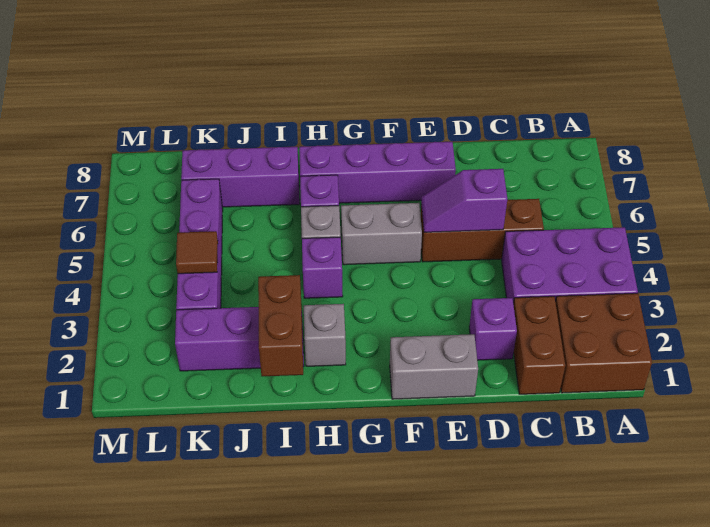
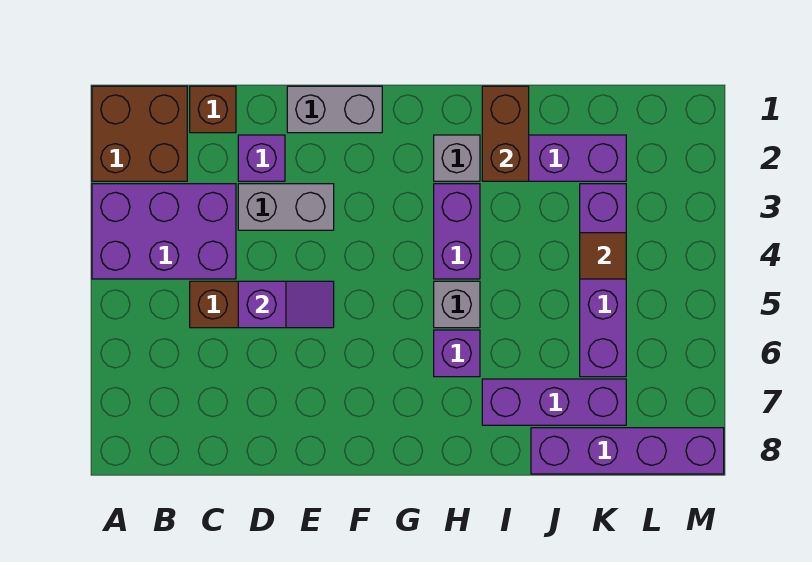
brown 1x2 brick [513,296,565,394] -> brown 1x1 brick [190,86,236,133]
purple 1x4 brick [299,142,456,203] -> purple 1x4 brick moved to [531,428,724,474]
grey 1x2 brick [341,203,422,265] -> grey 1x2 brick moved to [238,184,334,230]
purple 1x1 brick [302,237,343,298] -> purple 1x2 brick [434,184,480,279]

